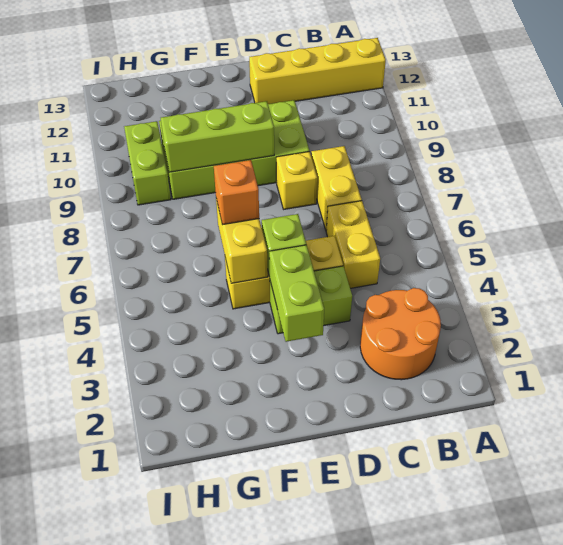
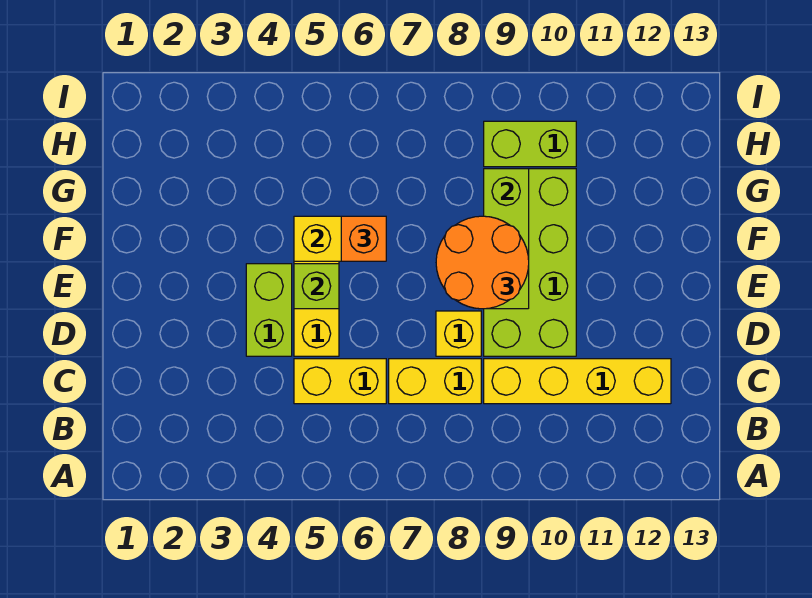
yellow 1x4 brick [249,38,386,104] -> yellow 1x4 brick turned to [484,359,671,404]
orange 2x2 round brick [360,288,441,380] -> orange 2x2 round brick moved to [436,216,529,309]
lime 1x2 brick [269,245,324,342] -> none

